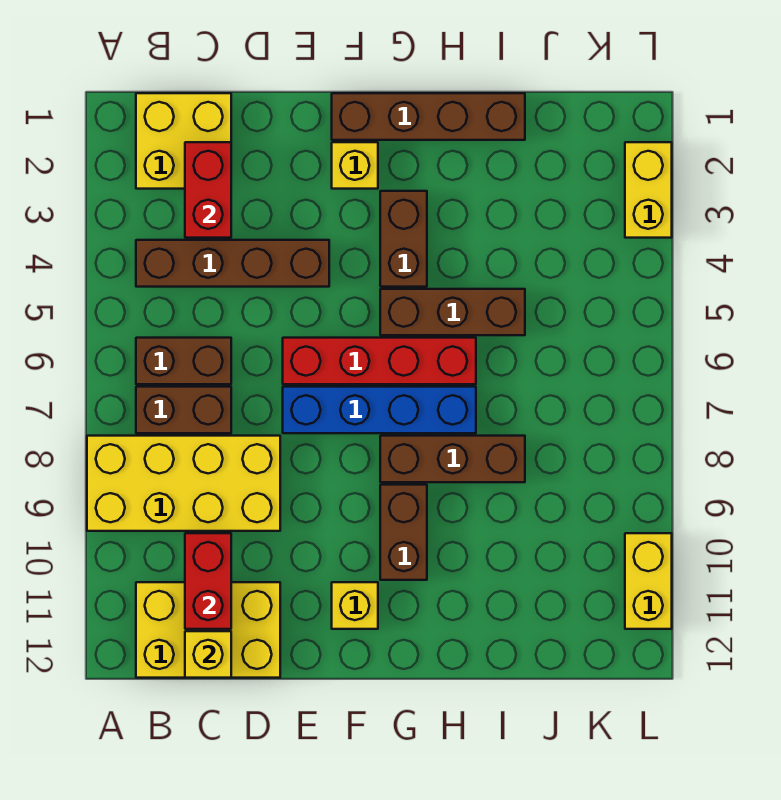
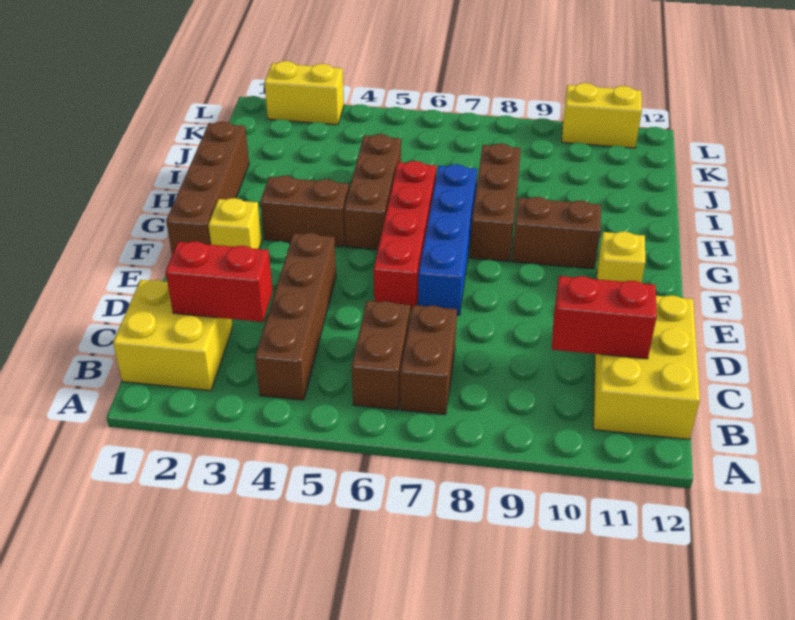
yellow 2x4 brick [87,436,280,531] -> none
yellow 1x1 brick [185,631,231,678] -> none

